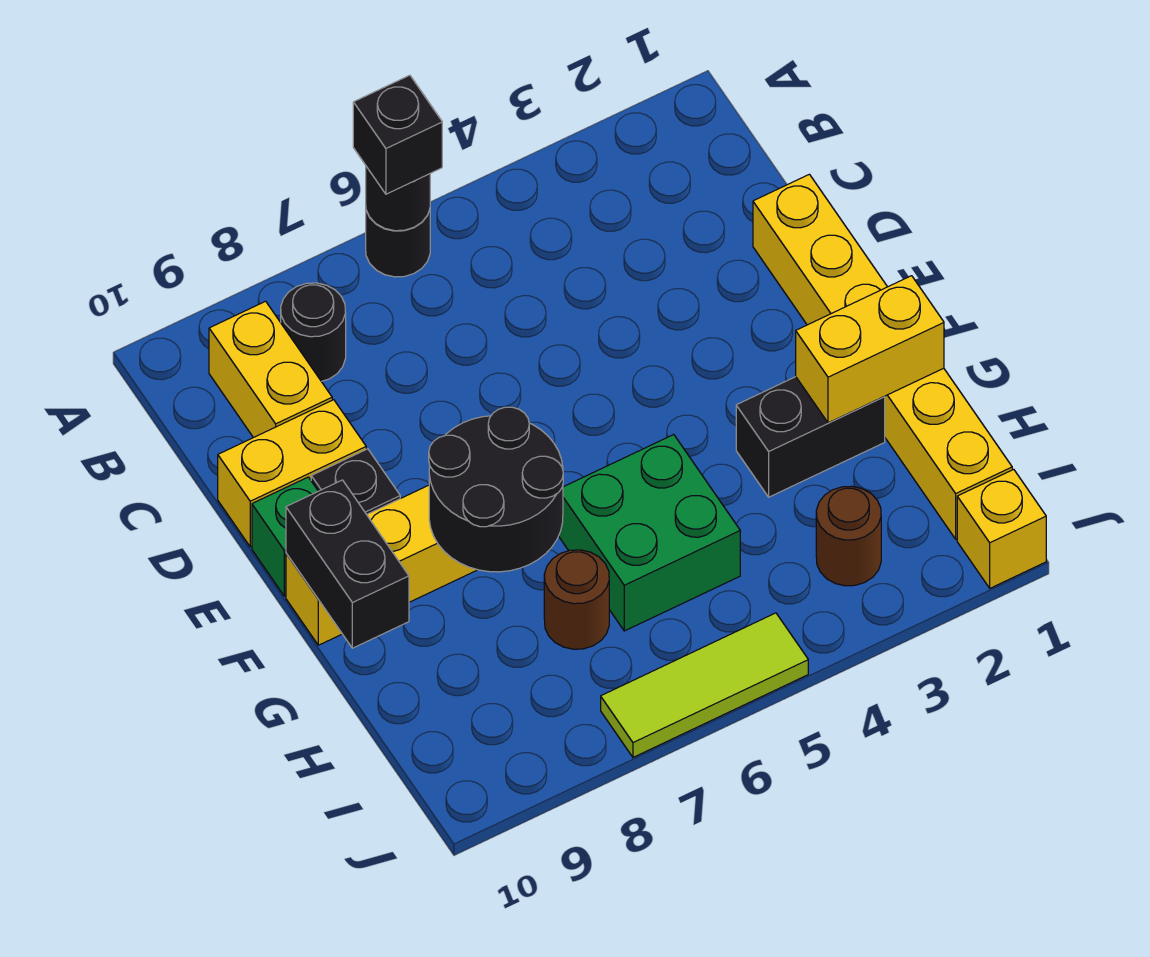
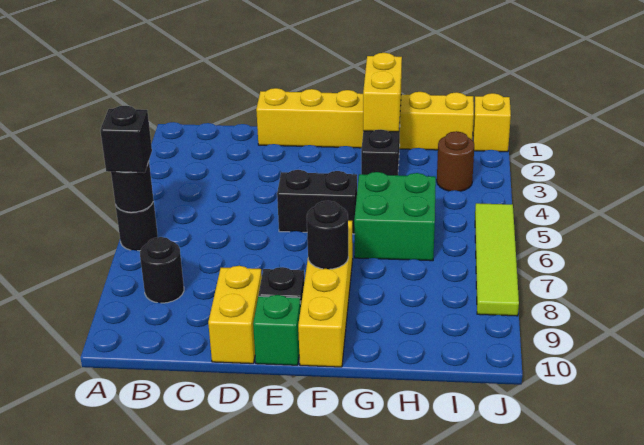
yellow 1x2 brick [209,301,332,438] -> none
black 2x2 round brick [429,407,563,572] -> black 1x1 round brick [307,201,348,269]
black 1x2 brick [286,480,409,648] -> black 1x2 brick moved to [277,170,357,234]
brown 1x1 round brick [544,550,609,649] -> none
lime 1x3 tile [601,613,808,757] -> lime 1x4 tile [475,203,519,316]

